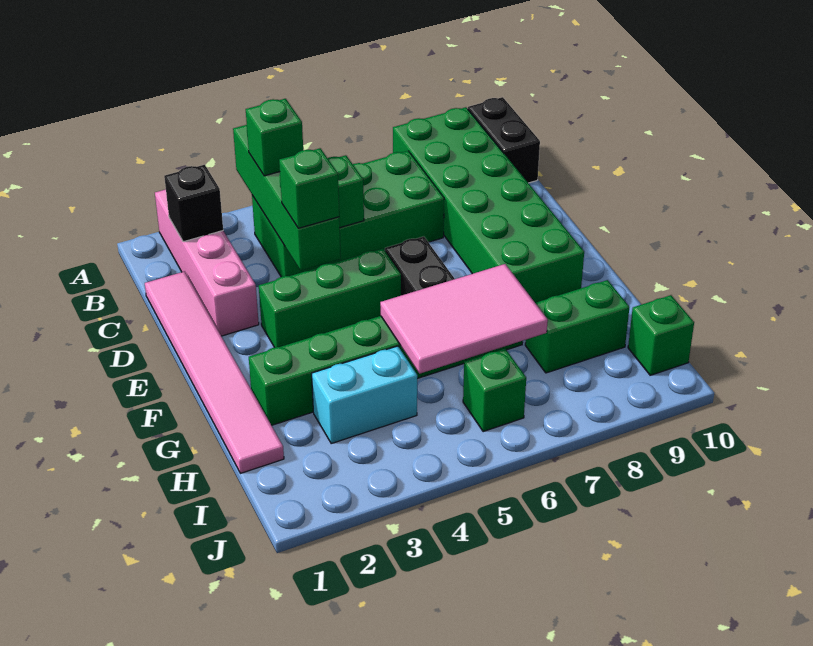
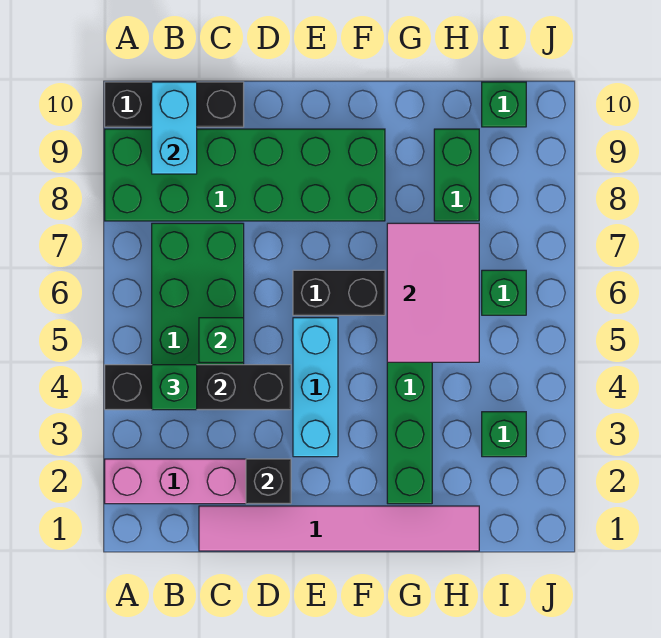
green 1x4 brick [233,125,341,271] -> black 1x4 brick [105,365,291,410]
black 1x2 brick [468,97,540,183] -> black 1x3 brick [105,82,244,127]
black 1x1 brick [164,165,223,242] -> black 1x1 brick moved to [246,459,291,504]
green 1x1 brick [279,148,339,228] -> green 1x1 brick moved to [482,412,526,457]
green 1x3 brick [259,249,401,347] -> cyan 1x3 brick [293,318,338,457]
cyan 1x2 brick [312,346,417,443] -> cyan 1x2 brick moved to [152,82,197,174]

